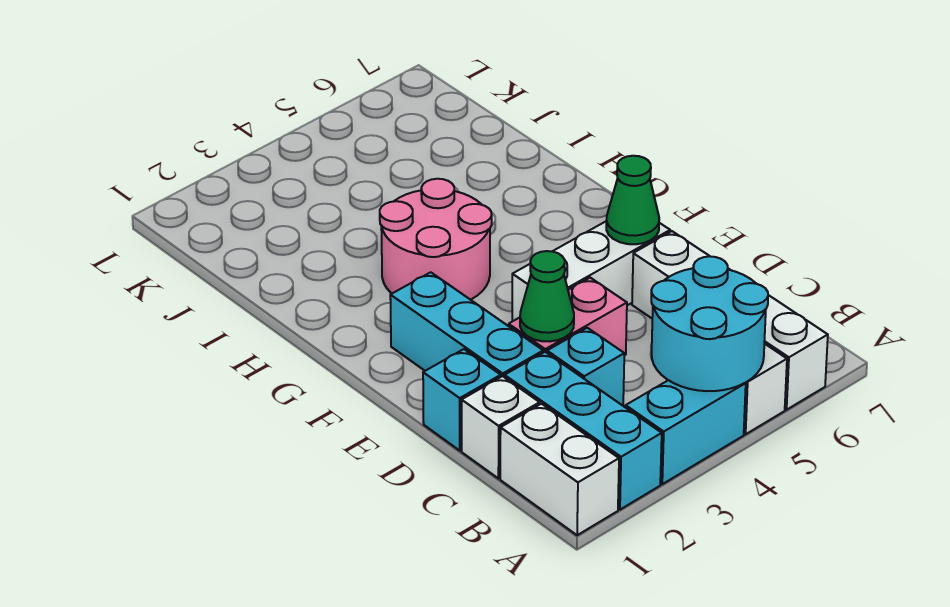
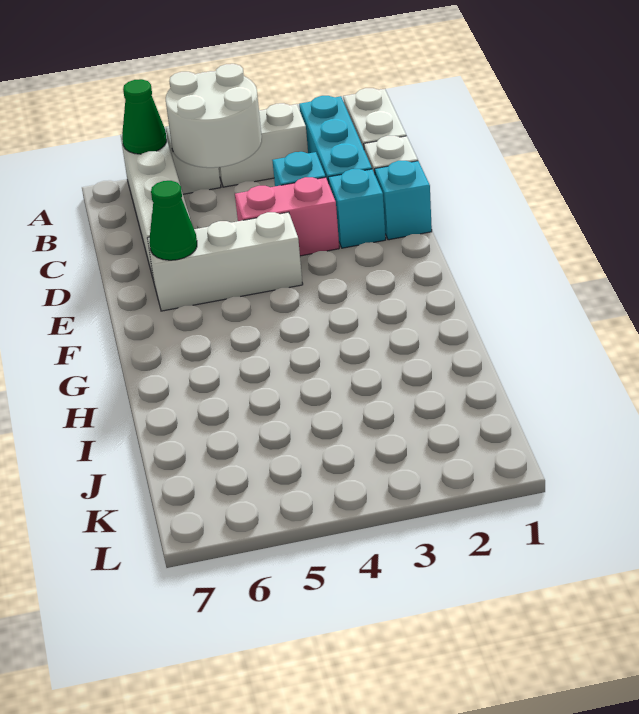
cyan 1x2 brick [626,380,746,484] -> white 1x2 brick [219,103,308,187]
cyan 2x2 round brick [651,256,768,391] -> white 2x2 round brick [166,64,262,168]
cyan 1x3 brick [390,272,543,377] -> cyan 1x1 brick [328,169,386,248]
green 1x1 cone [520,251,574,342] -> green 1x1 cone moved to [122,79,167,154]
pink 2x2 round brick [380,179,492,300] -> none

